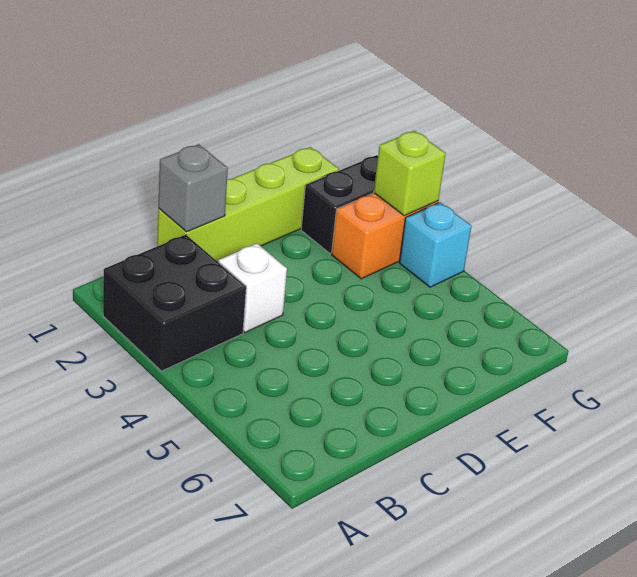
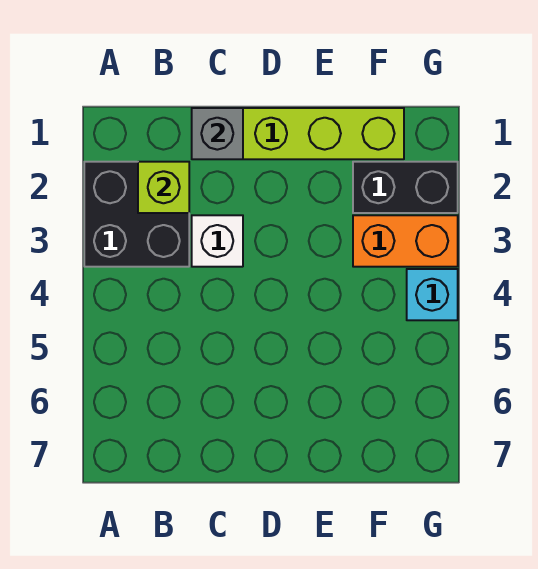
lime 1x1 brick [374,131,446,216] -> lime 1x1 brick moved to [138,162,189,213]

